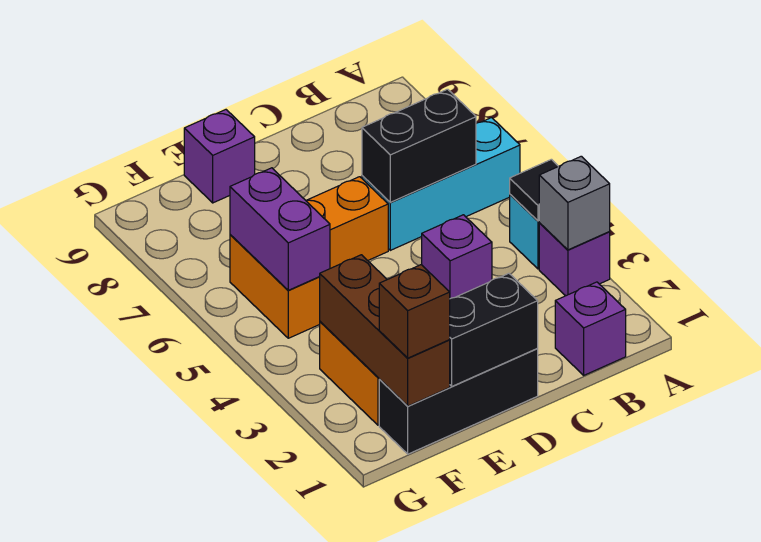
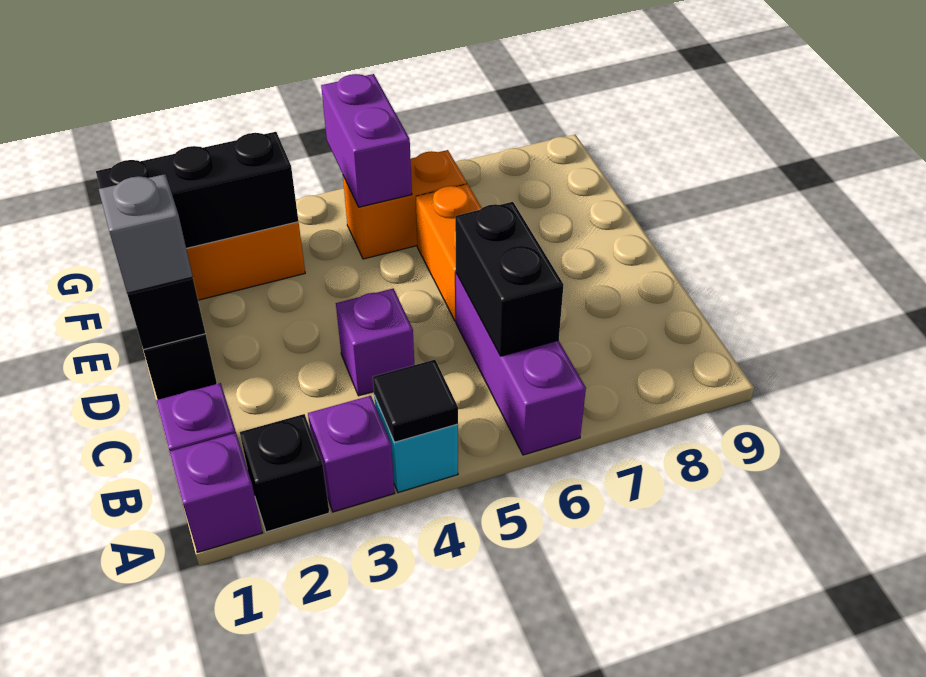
none -> black 1x1 brick [240,414,329,532]
grey 1x1 brick [539,156,610,250] -> grey 1x1 brick moved to [99,174,193,293]
cyan 1x3 brick [362,118,520,250] -> purple 1x3 brick [456,274,586,455]
purple 1x1 brick [184,110,255,203] -> purple 1x1 brick moved to [169,433,262,553]
brown 1x3 brick [320,255,450,406] -> black 1x3 brick [96,132,298,248]
brown 1x1 brick [379,265,450,358] -> none
purple 1x2 brick [230,168,330,290] -> purple 1x2 brick turned to [321,74,412,207]

